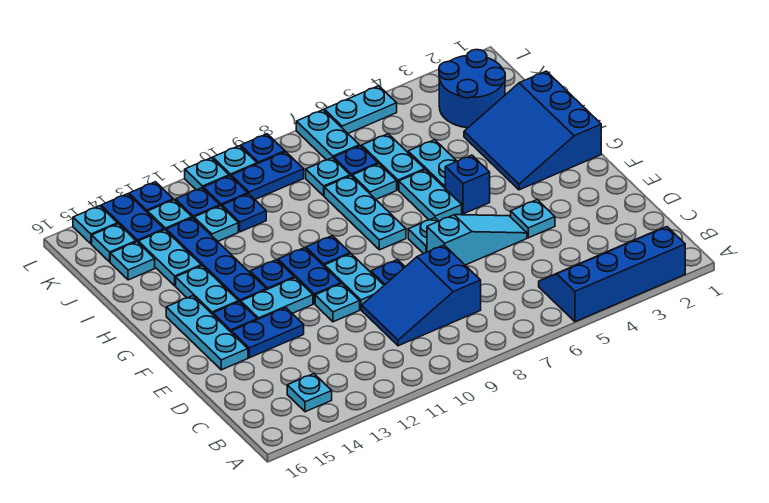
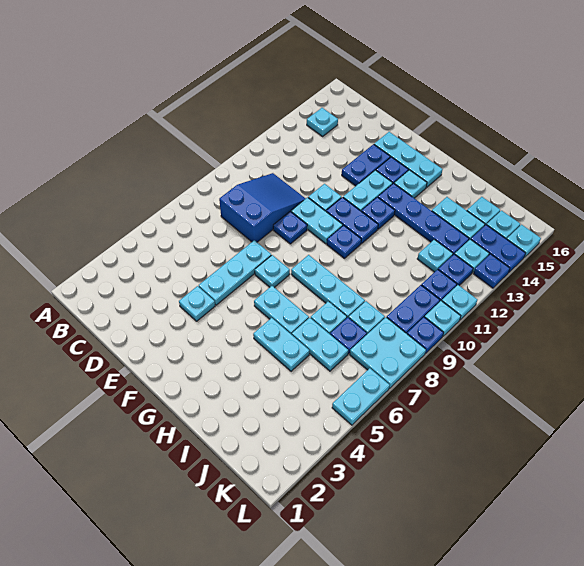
blue 2x4 slope [539,227,685,322] -> none
cyan 1x3 slope [427,215,527,265] -> cyan 1x3 plate [199,240,271,305]
blue 3x3 slope [464,71,601,190] -> none
blue 1x1 brick [445,155,490,214] -> none
cyan 1x2 plate [176,266,239,314] -> cyan 1x1 plate [394,170,427,198]
blue 2x2 round brick [439,50,505,128] -> none
blue 1x1 plate [222,194,266,232] -> none
cyan 1x2 plate [296,110,359,160] -> cyan 2x2 plate [350,317,426,388]

